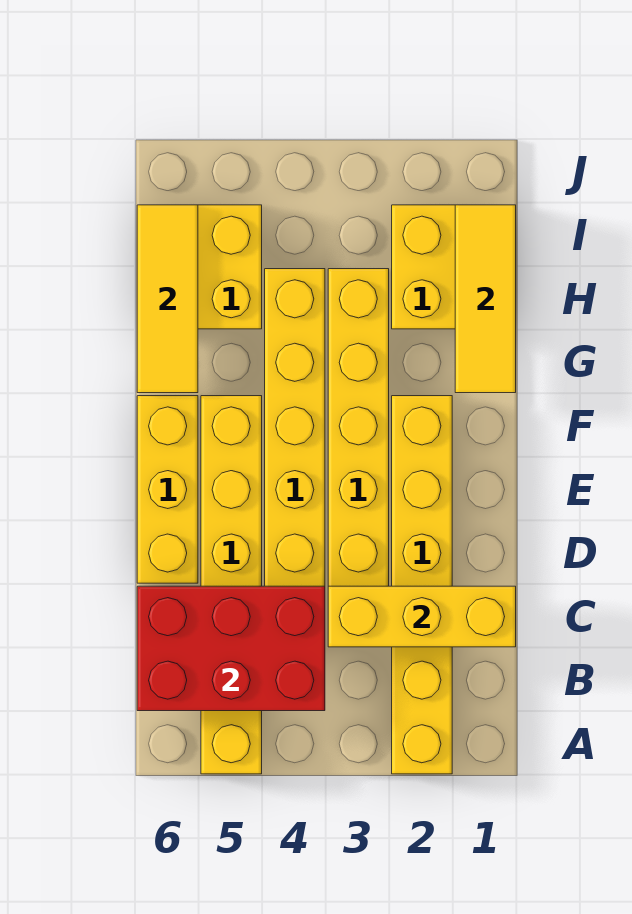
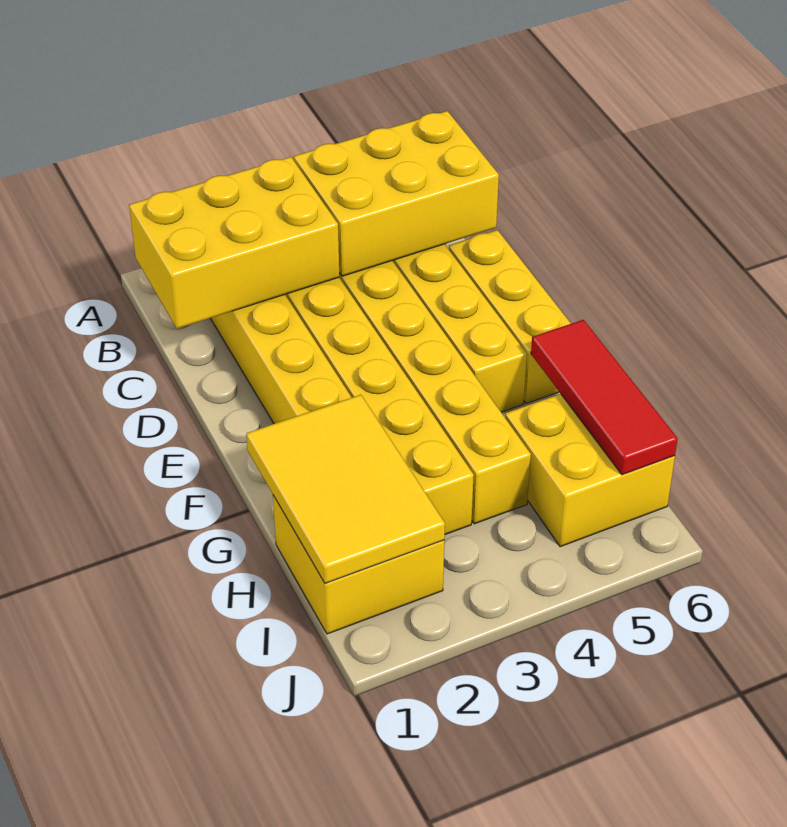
red 2x3 brick [137,586,325,711] -> yellow 2x3 brick [294,111,499,276]
yellow 1x3 brick [328,586,516,647] -> yellow 2x3 brick [129,157,339,328]
yellow 1x3 tile [455,205,516,393] -> yellow 2x3 tile [246,395,445,583]
yellow 1x3 tile [137,205,198,393] -> red 1x3 tile [531,320,678,475]

